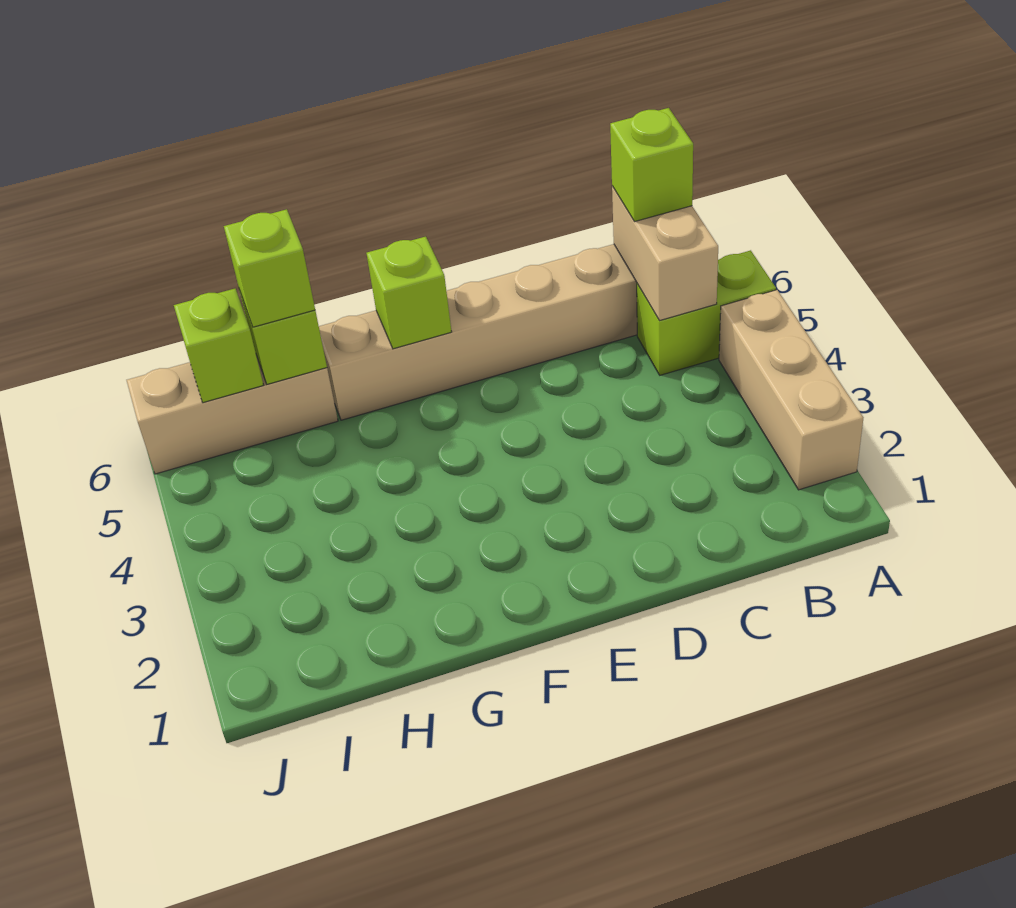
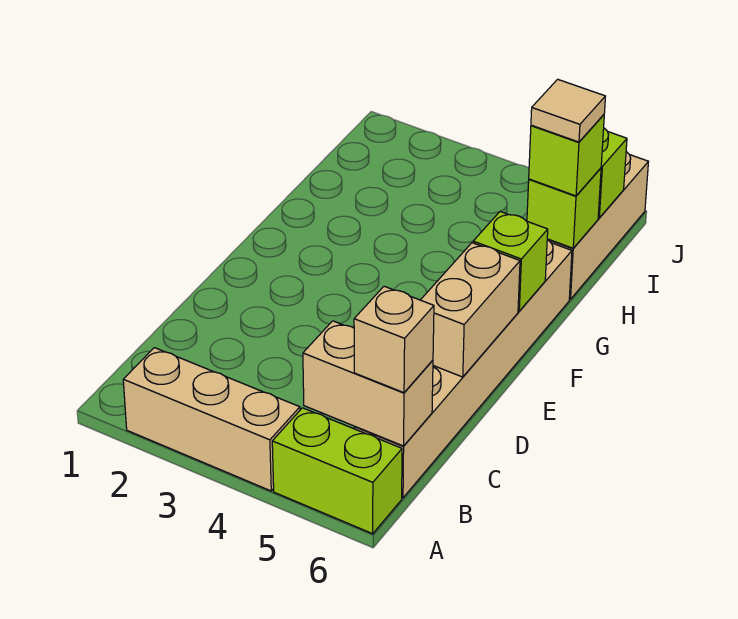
lime 1x2 brick [637,250,776,375] -> lime 1x2 brick turned to [272,408,402,534]
lime 1x1 brick [610,108,693,222] -> tan 1x1 brick [354,286,434,393]
none -> tan 1x2 brick [421,243,520,377]
none -> tan 1x1 tile [531,79,605,142]

